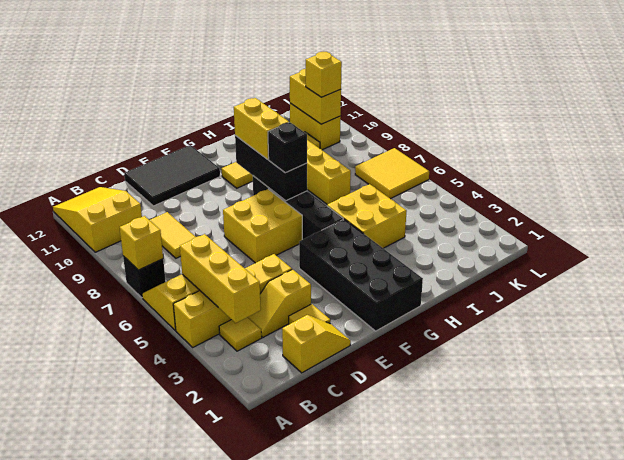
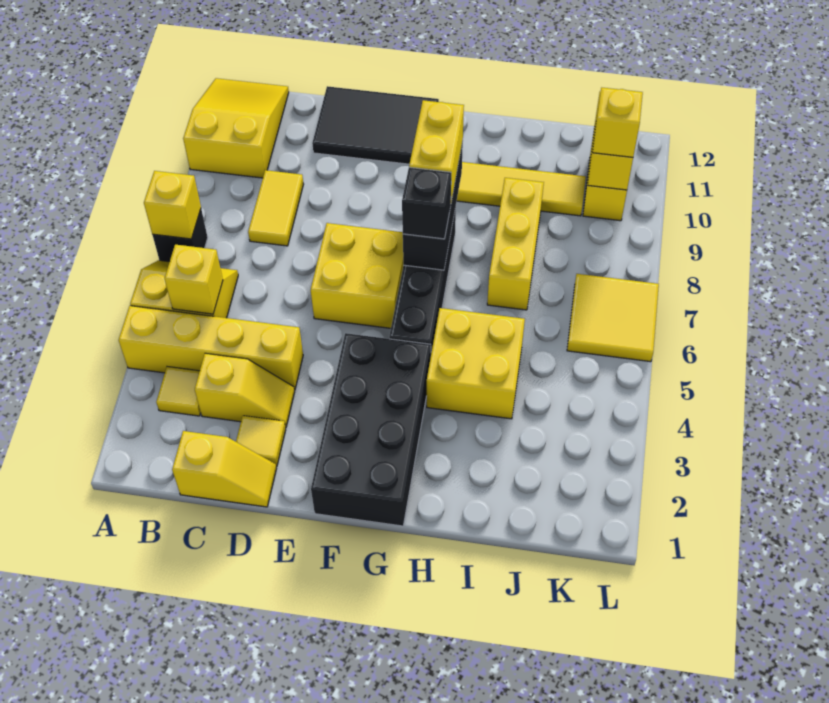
yellow 1x3 brick [180,234,261,323] -> yellow 1x1 brick [165,245,223,314]
yellow 1x2 slope [248,269,311,337] -> yellow 1x2 slope turned to [195,353,295,428]

